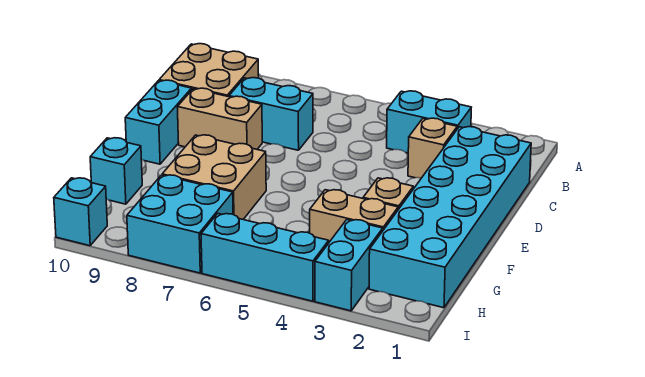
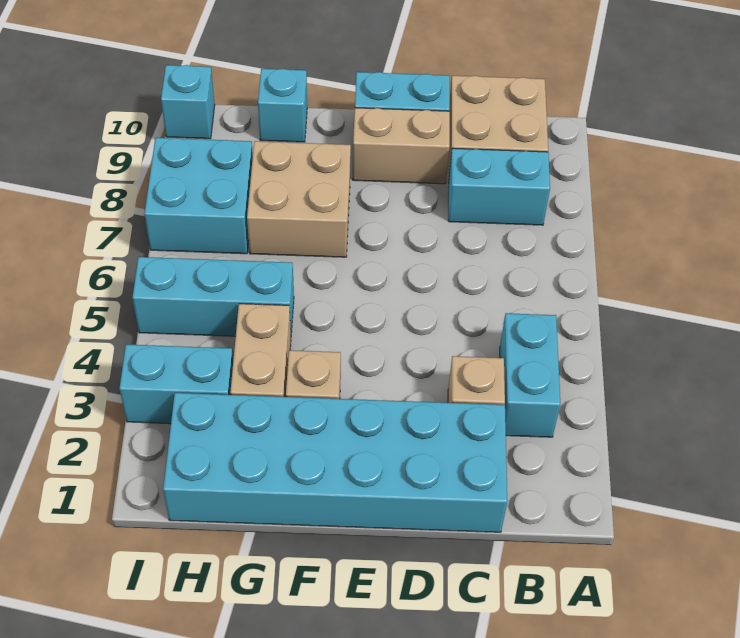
cyan 1x2 brick [229,78,313,150] -> cyan 1x2 brick turned to [448,148,550,225]
tan 1x2 brick [177,88,262,149] -> tan 1x2 brick turned to [353,108,450,184]
cyan 1x3 brick [201,214,329,301] -> cyan 1x3 brick turned to [132,257,294,336]

